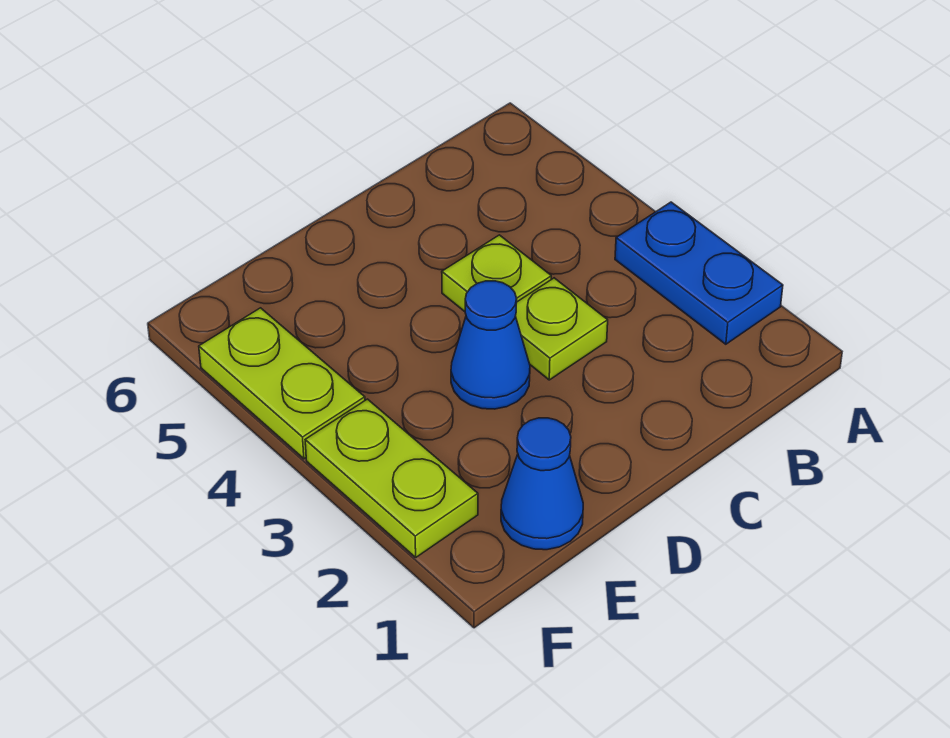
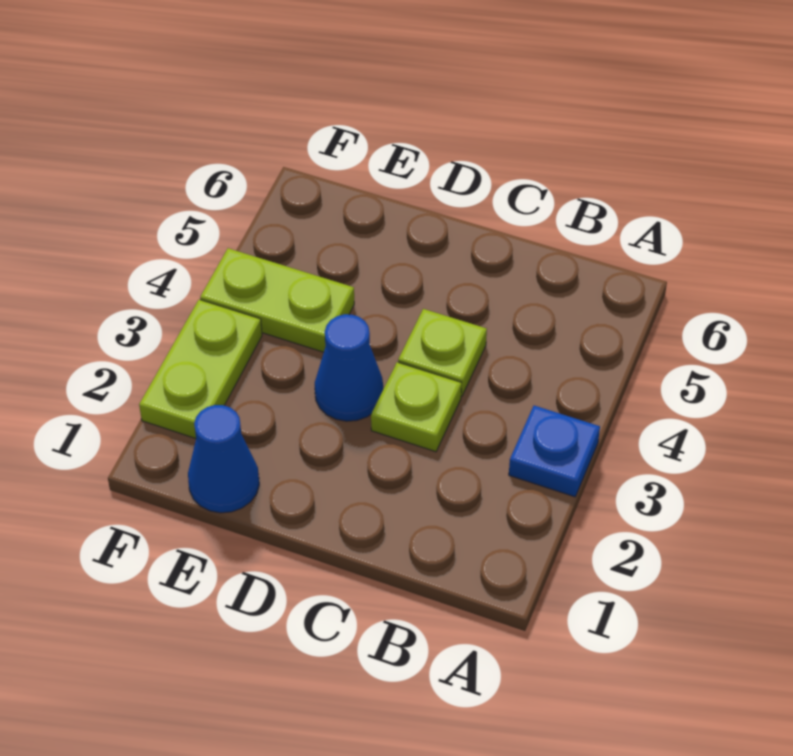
blue 1x2 plate [615,202,783,344] -> blue 1x1 plate [509,406,600,497]
lime 1x2 plate [199,308,365,459] -> lime 1x2 plate turned to [200,248,354,352]

